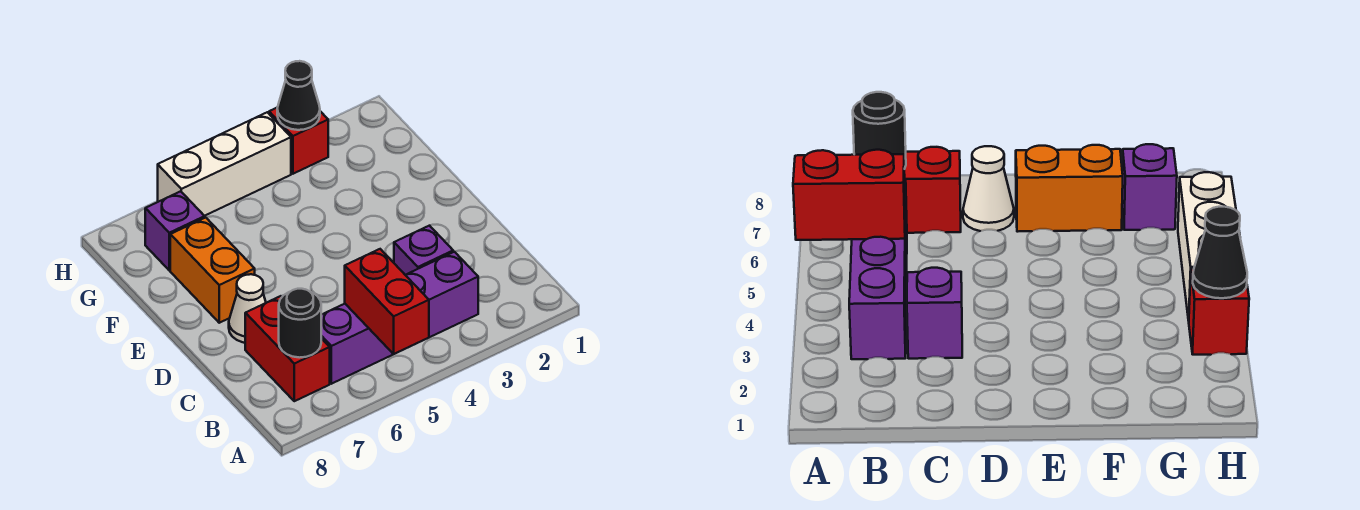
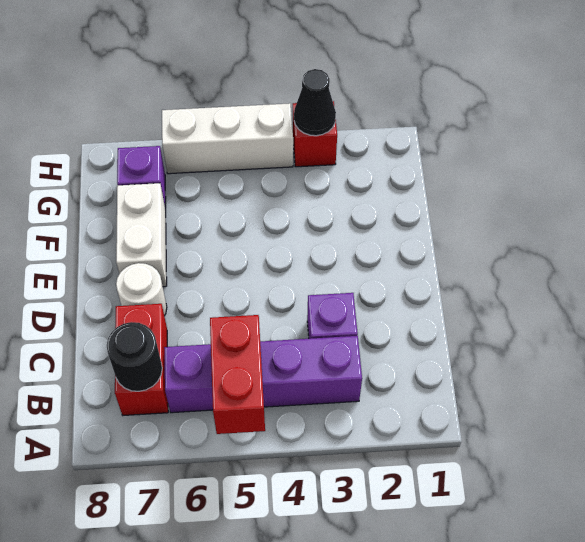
white 1x1 cone [229,274,266,343] -> white 1x1 round brick [116,263,167,316]
orange 1x2 brick [170,218,255,323] -> white 1x2 brick [116,183,167,287]

